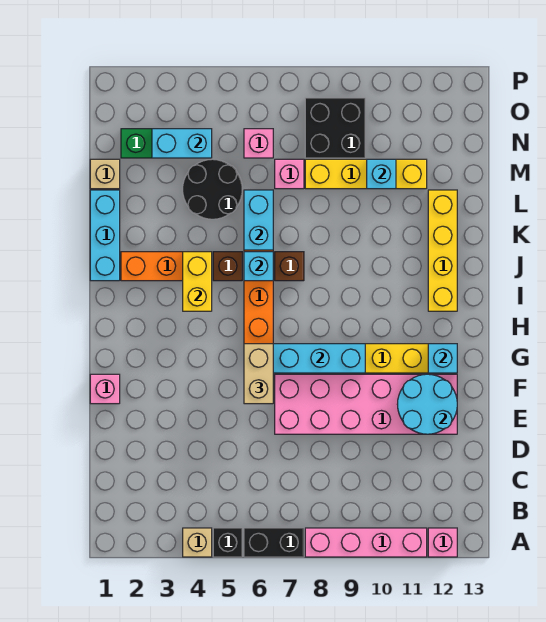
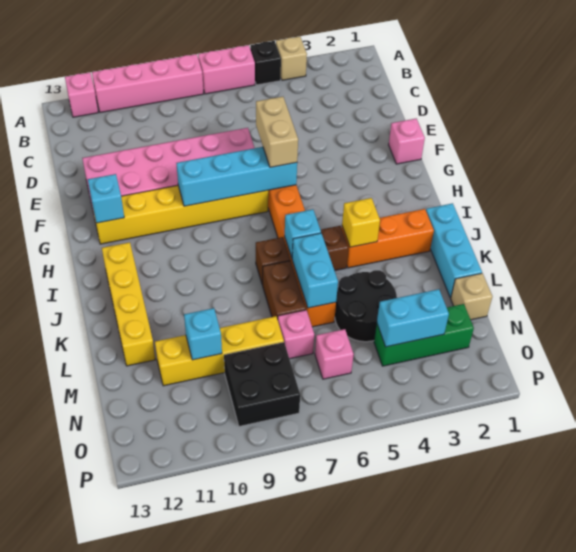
black 1x2 brick [244,528,304,557] -> pink 1x2 brick [198,45,255,94]
cyan 2x2 round brick [397,374,457,434] -> none
yellow 1x2 brick [183,252,212,311] -> yellow 1x1 brick [342,198,380,247]
none -> brown 1x2 brick [263,261,306,319]

